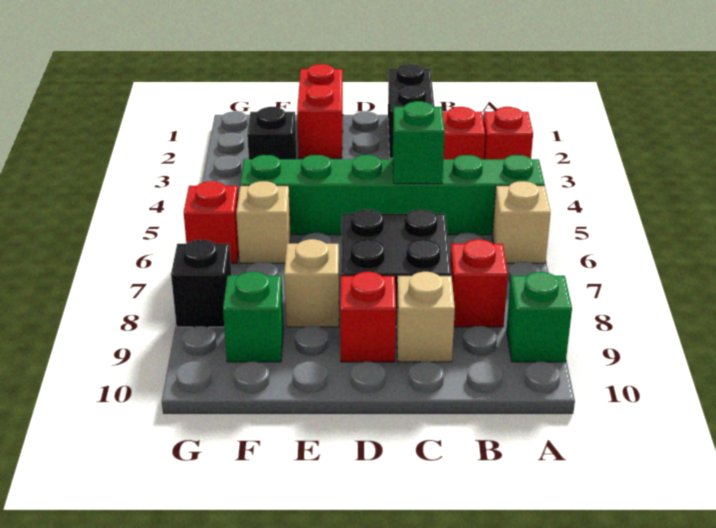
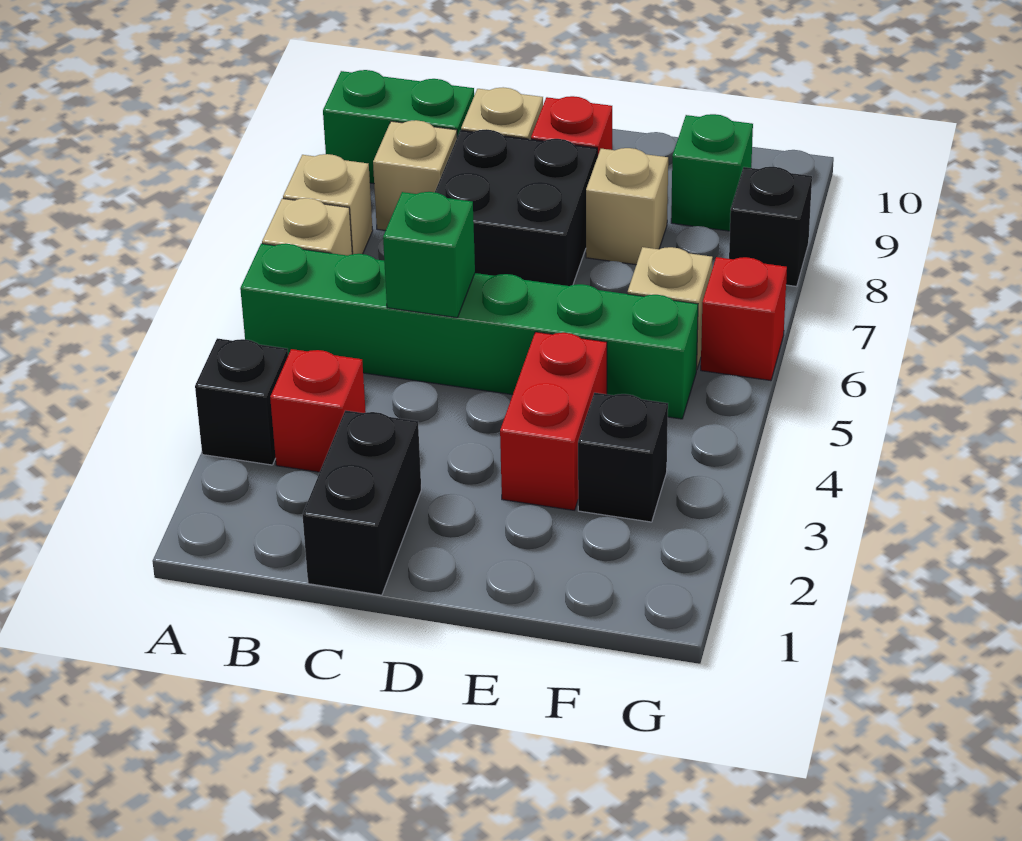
red 1x1 brick [483,107,533,159] -> black 1x1 brick [195,338,288,465]
none -> tan 1x1 brick [283,154,373,254]
green 1x1 brick [507,272,572,362] -> green 1x2 brick [323,70,474,184]
red 1x1 brick [450,239,508,327] -> tan 1x1 brick [373,120,457,231]
red 1x2 brick [297,64,343,158] -> red 1x2 brick moved to [500,332,607,510]

